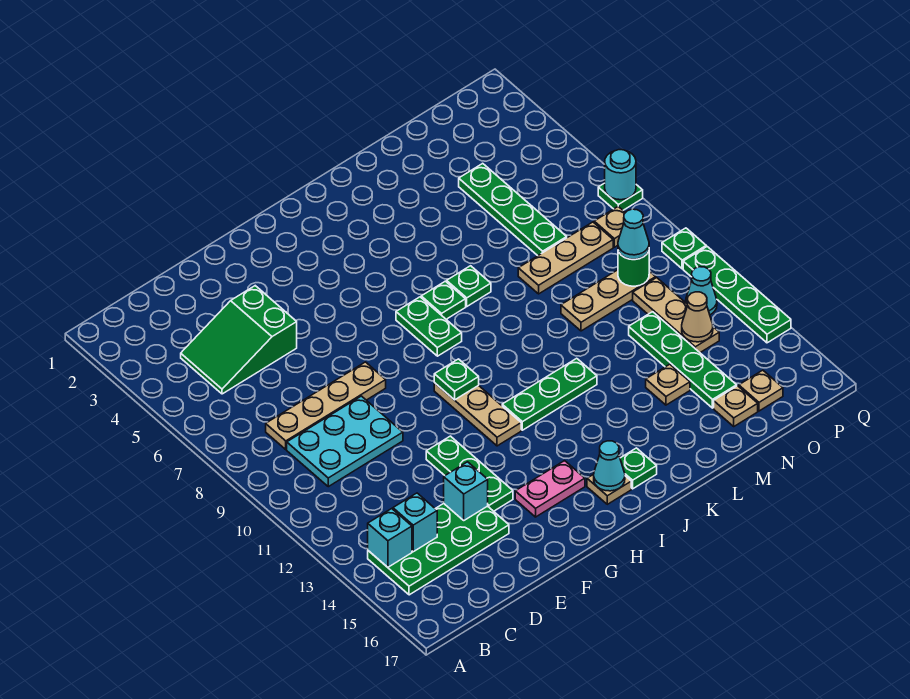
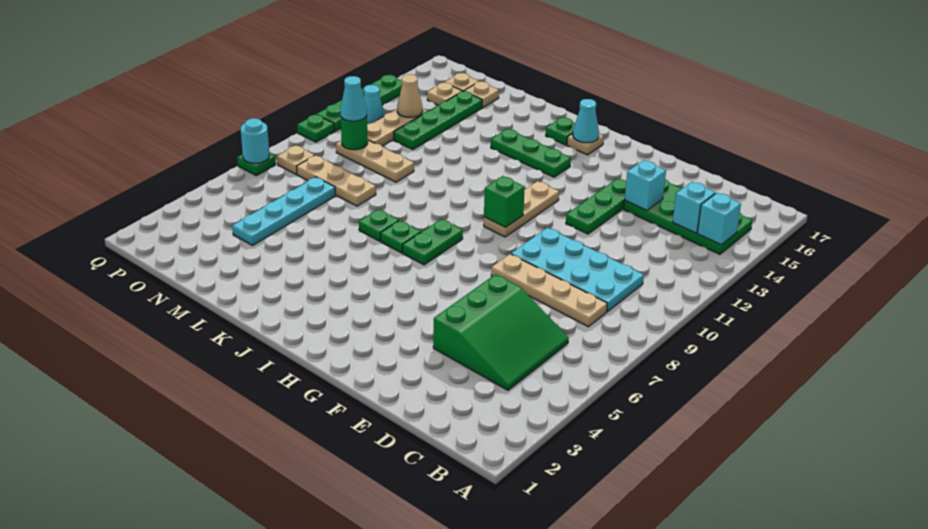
green 2x3 slope [181,286,297,394] -> green 3x3 slope [433,274,569,390]
cyan 2x3 plate [287,396,403,487] -> cyan 2x4 plate [511,228,644,312]
pink 1x2 plate [515,461,585,517] -> none
green 1x1 plate [434,359,479,400] -> green 1x1 brick [484,176,525,227]
green 1x3 plate [502,358,597,430] -> green 1x3 plate moved to [491,129,571,177]
tan 1x1 plate [646,364,690,405] -> tan 1x1 plate moved to [427,83,462,105]
green 1x4 plate [459,163,567,256] -> cyan 1x4 plate [232,177,335,246]

